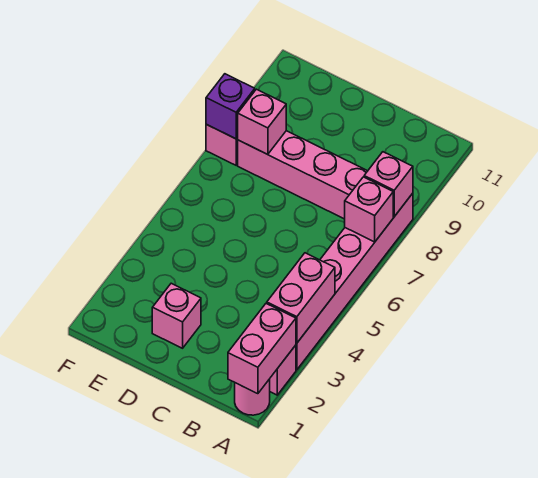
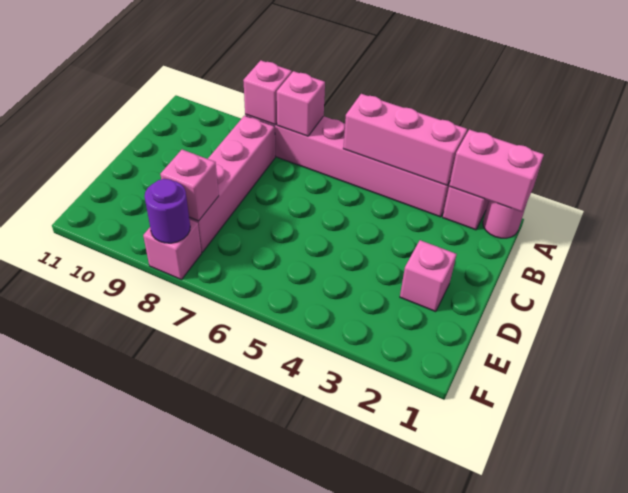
pink 1x2 brick [267,253,335,343] -> pink 1x3 brick [343,94,467,185]
purple 1x1 brick [206,74,255,139] -> purple 1x1 round brick [144,179,190,243]

